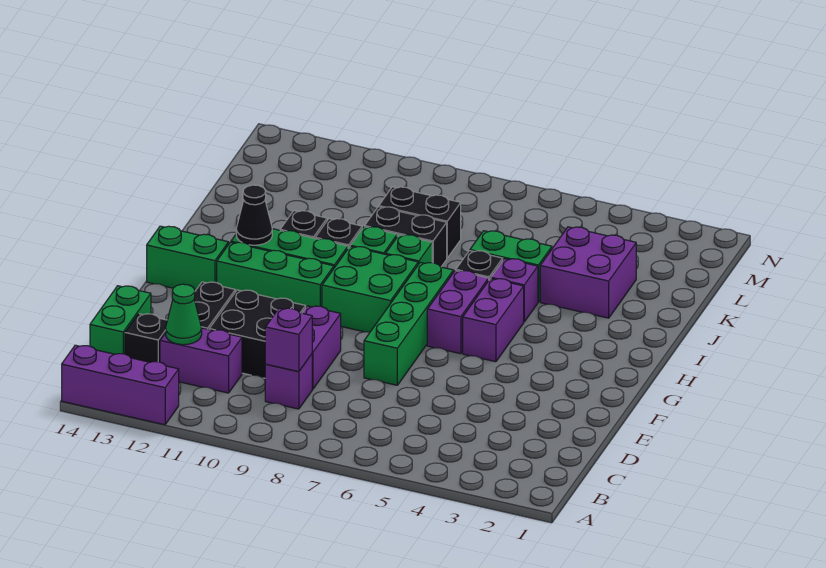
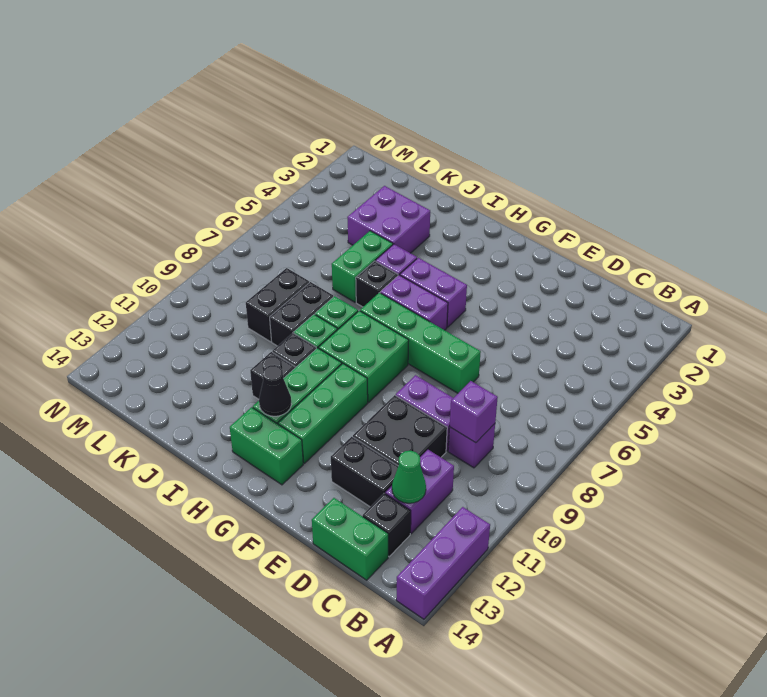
green 1x2 brick [147,226,229,291] -> green 1x2 brick turned to [230,407,303,485]

